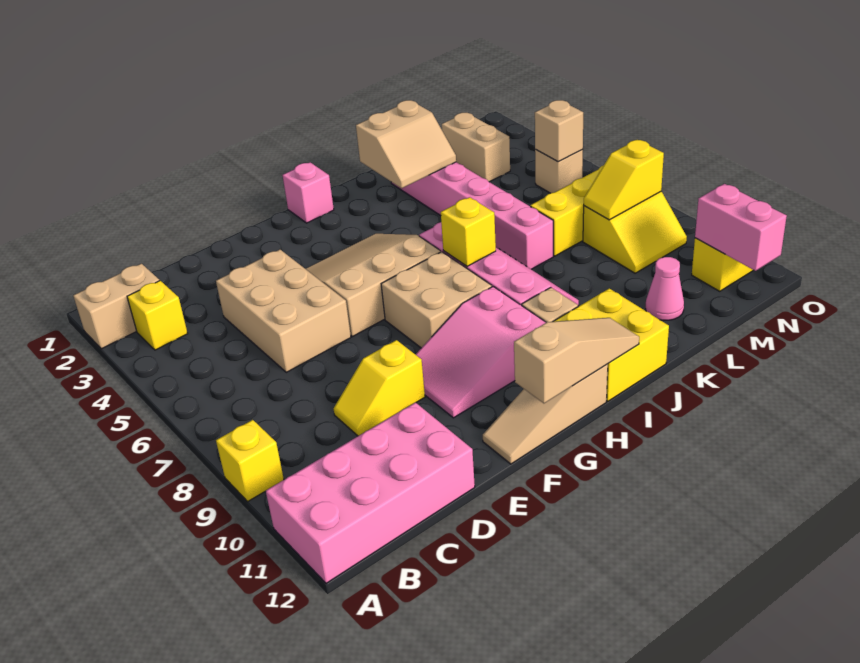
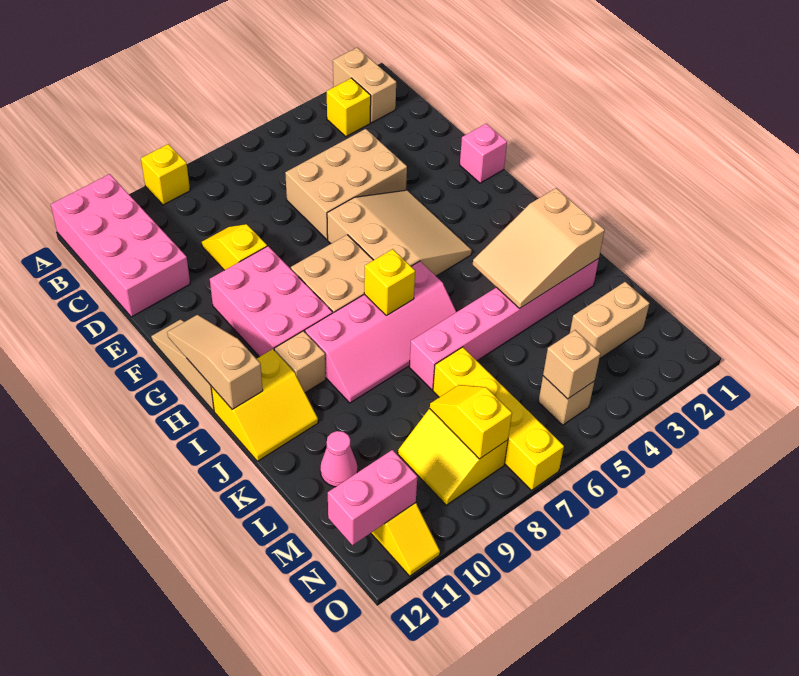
pink 2x3 slope [415,287,546,418] -> pink 2x3 brick [210,246,332,357]
tan 1x3 slope [514,318,639,403] -> tan 1x3 slope turned to [167,315,263,409]
pink 1x1 brick [283,162,334,223] -> pink 1x1 brick moved to [460,124,507,183]
yellow 2x2 brick [553,288,669,401] -> yellow 2x2 slope [211,349,318,461]
tan 2x2 slope [356,100,456,188] -> tan 2x3 slope [473,188,605,309]

